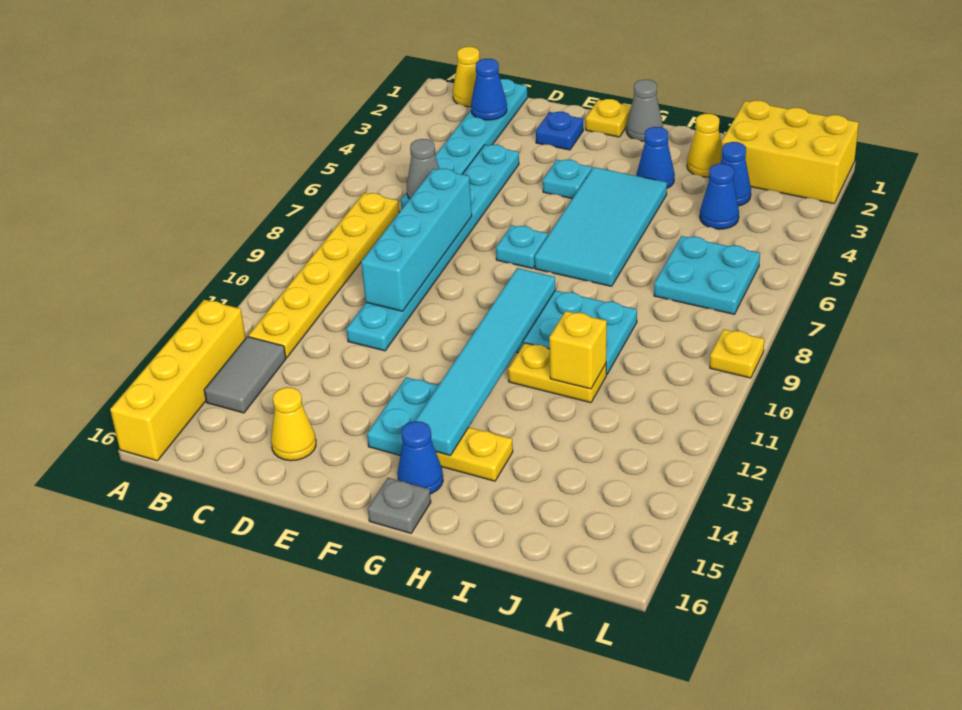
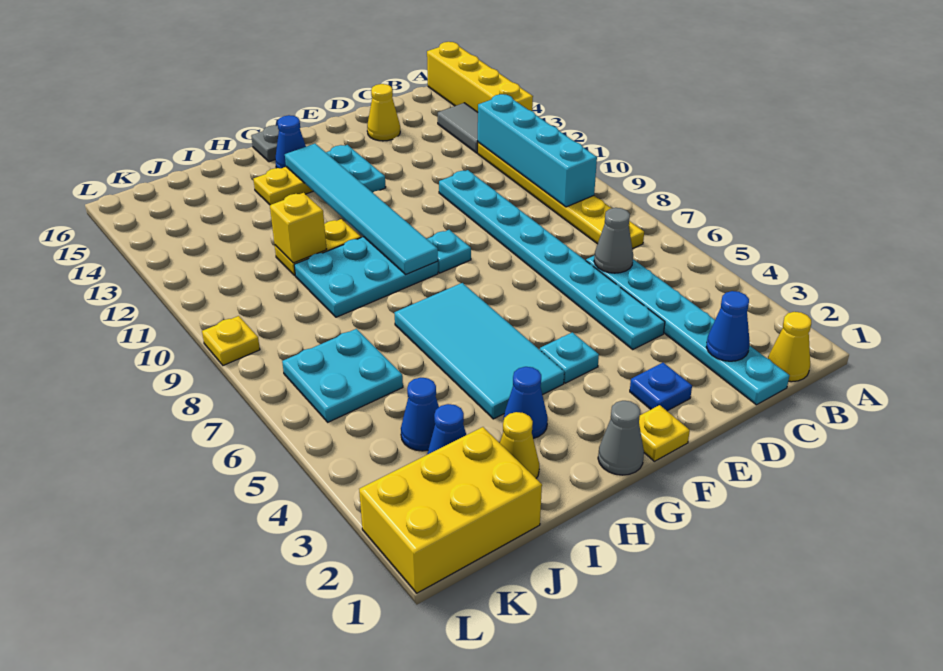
cyan 1x4 brick [361,169,472,311] -> cyan 1x4 brick moved to [478,94,597,207]
cyan 1x1 plate [496,225,548,268] -> cyan 1x1 plate moved to [427,230,471,273]

